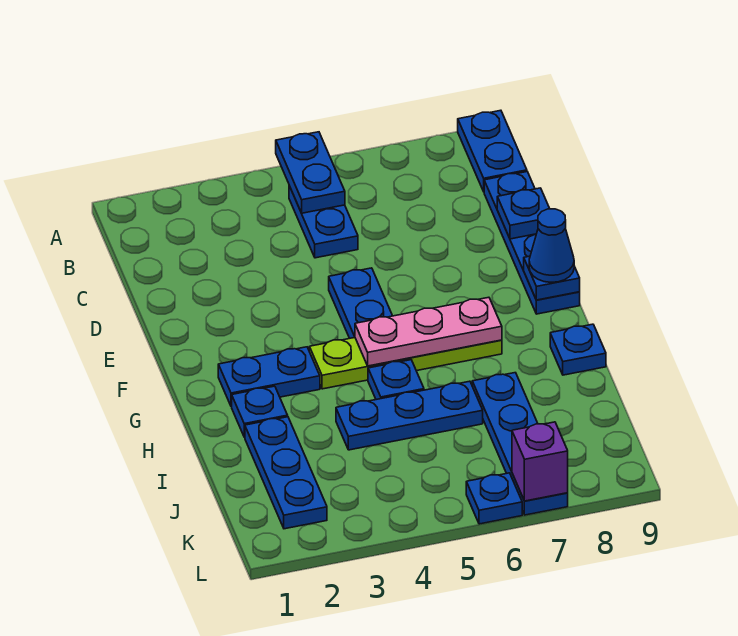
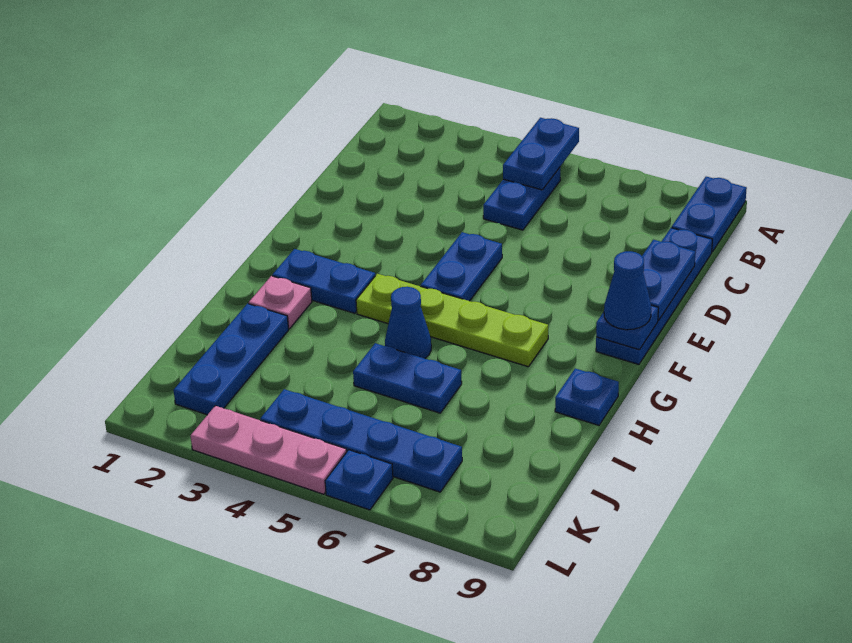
blue 1x1 plate [497,188,550,239] -> blue 1x2 plate [642,240,695,320]
pink 1x3 plate [355,297,502,366] -> pink 1x3 plate moved to [191,406,347,494]
blue 1x1 plate [232,386,288,437] -> pink 1x1 plate [249,276,312,329]
blue 1x1 plate [368,360,424,400] -> blue 1x1 cone [385,287,431,359]
blue 1x3 plate [336,381,483,450] -> blue 1x2 plate [353,343,462,413]
blue 1x4 plate [472,373,568,515] -> blue 1x4 plate turned to [260,389,462,492]
purple 1x1 brick [512,422,568,501] -> none

